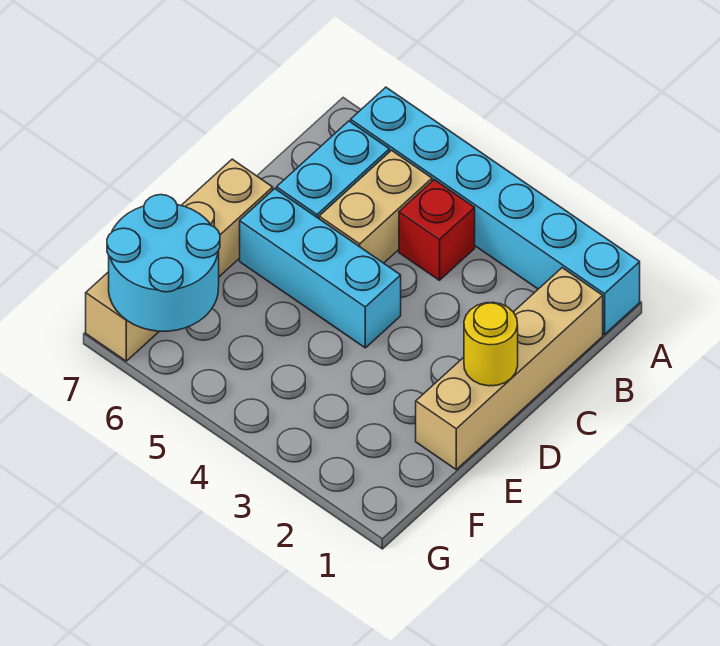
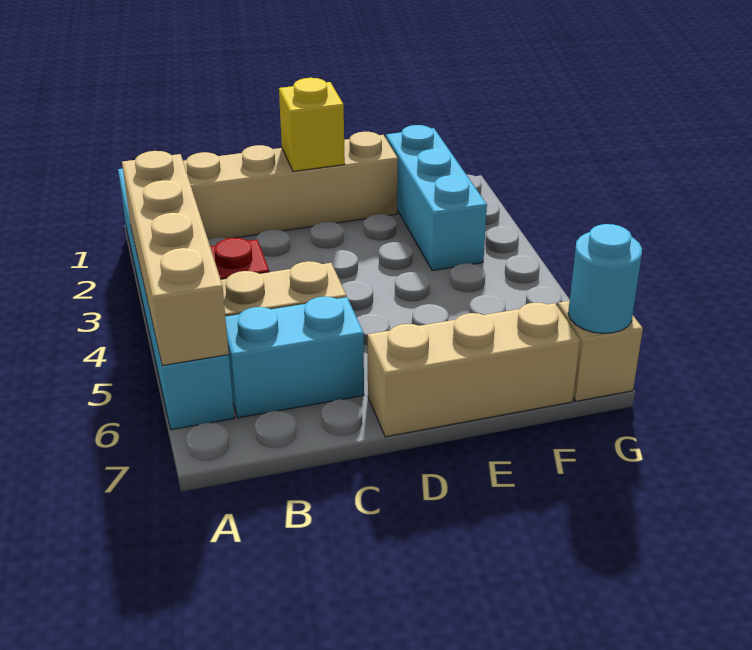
none -> tan 1x4 brick [122,151,229,366]
yellow 1x1 round brick [464,302,518,386] -> yellow 1x1 brick [279,78,345,171]
cyan 1x3 brick [240,189,401,348] -> cyan 1x3 brick moved to [386,125,487,271]
cyan 2x2 round brick [107,195,220,331] -> cyan 1x1 round brick [568,224,642,333]

